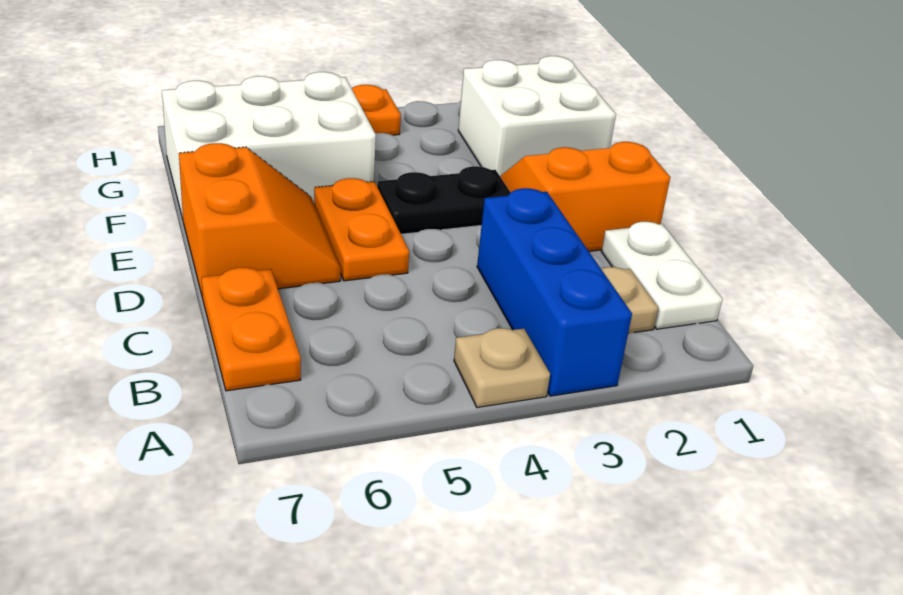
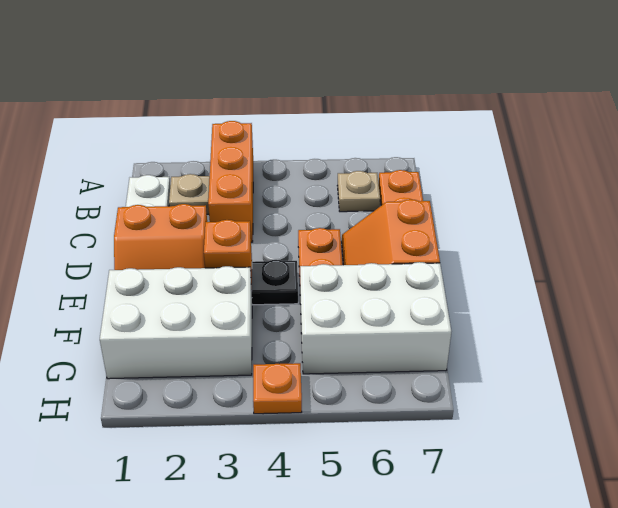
blue 1x3 brick [477,188,632,396] -> orange 1x3 brick [208,121,253,242]
tan 1x1 plate [454,328,550,408] -> tan 1x1 plate moved to [337,171,380,212]
none -> orange 1x1 brick [204,220,252,291]
white 2x2 brick [458,56,616,176] -> white 2x3 brick [100,266,252,379]

